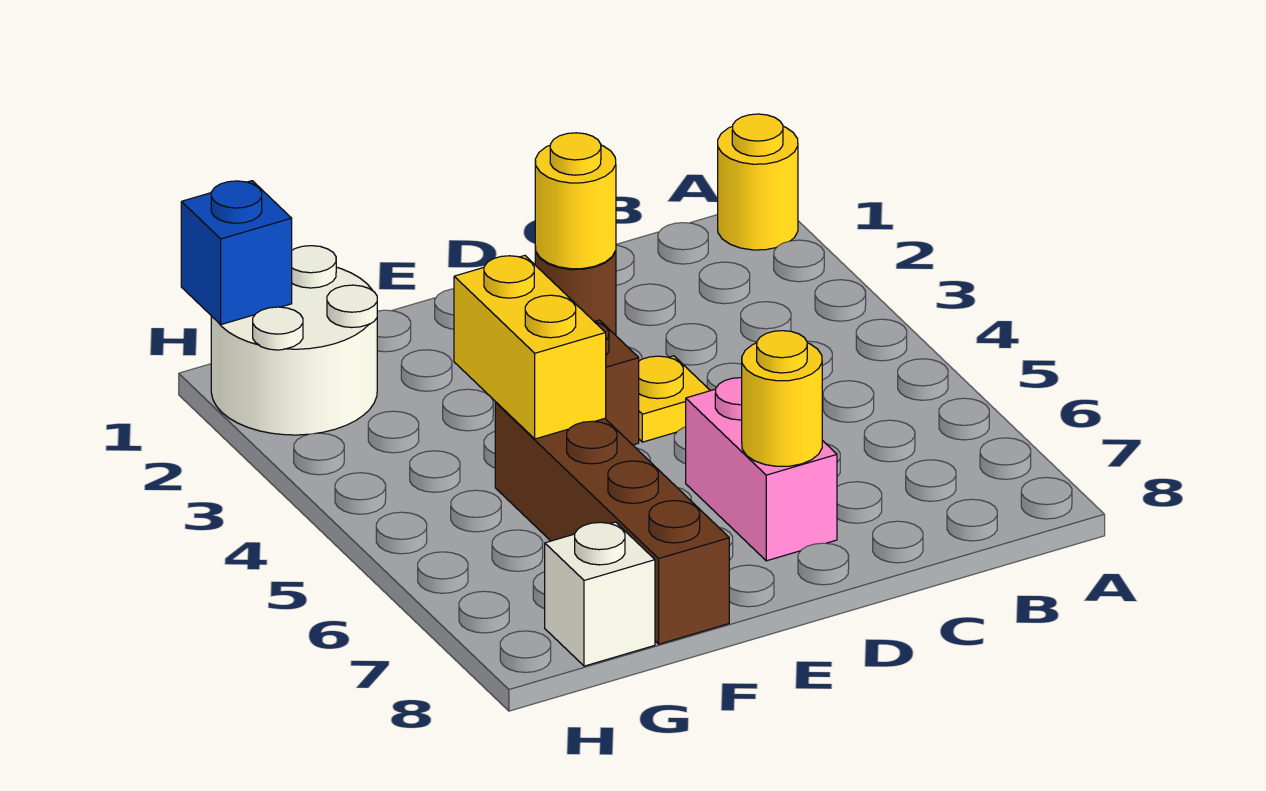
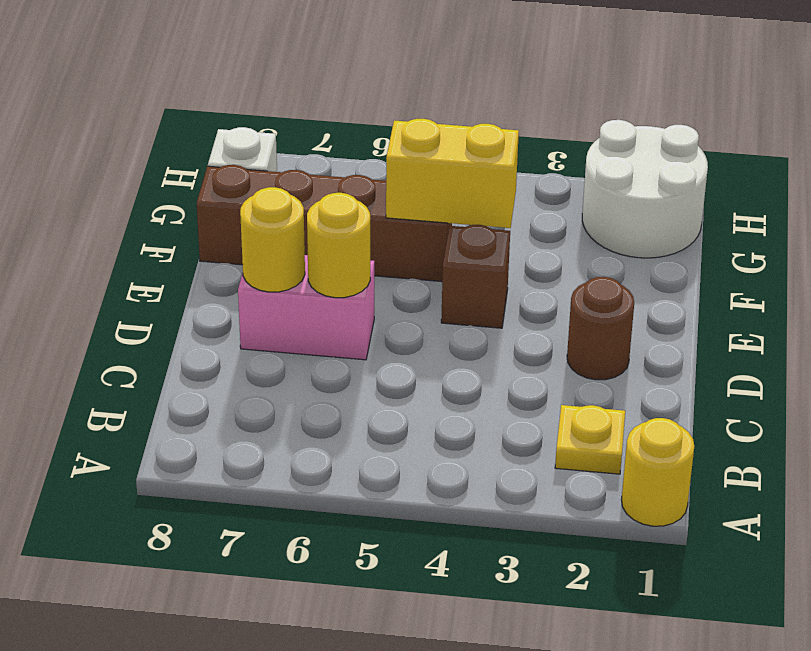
yellow 1x1 round brick [535,133,616,269] -> yellow 1x1 round brick moved to [307,193,370,298]
yellow 1x1 plate [639,356,710,442] -> yellow 1x1 plate moved to [555,405,625,474]
blue 1x1 brick [181,181,292,325] -> none

